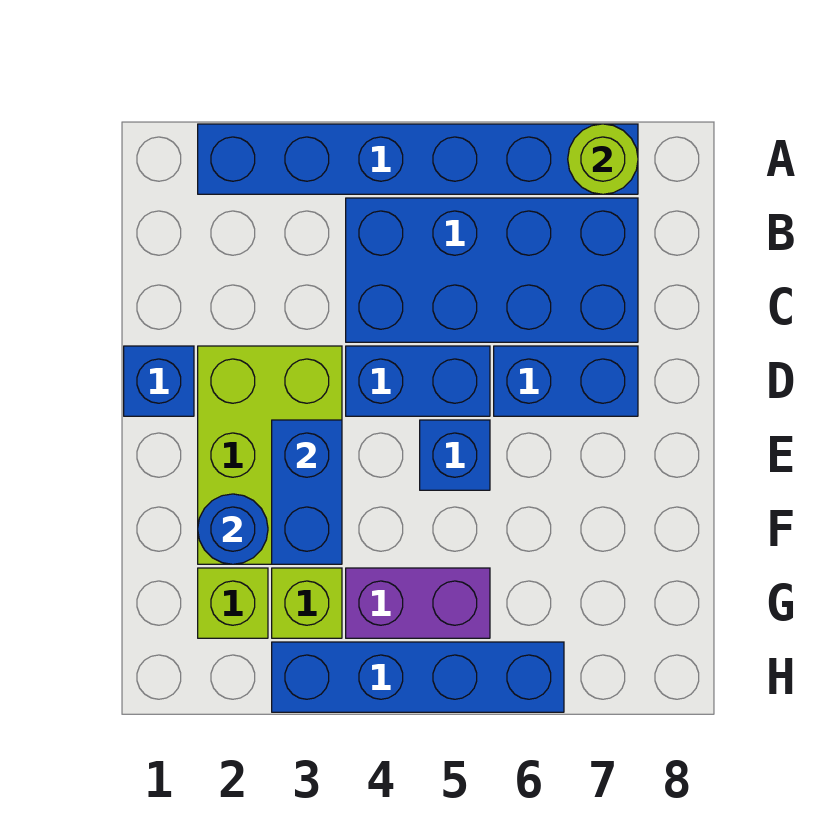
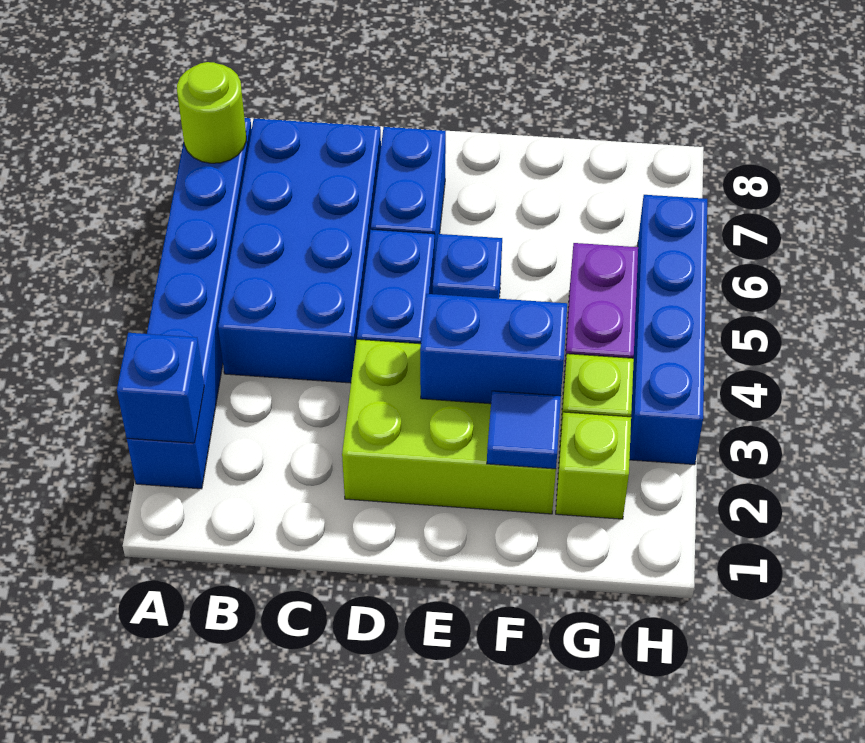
blue 1x1 brick [124,346,194,416] -> blue 1x1 brick moved to [117,333,204,443]
blue 1x1 round brick [198,494,268,564] -> blue 1x1 tile [487,391,561,469]

